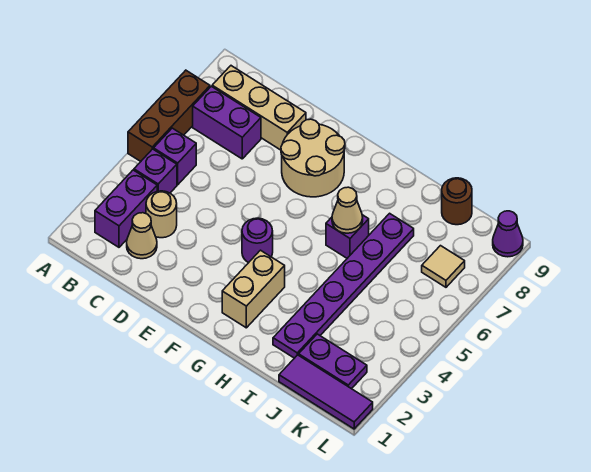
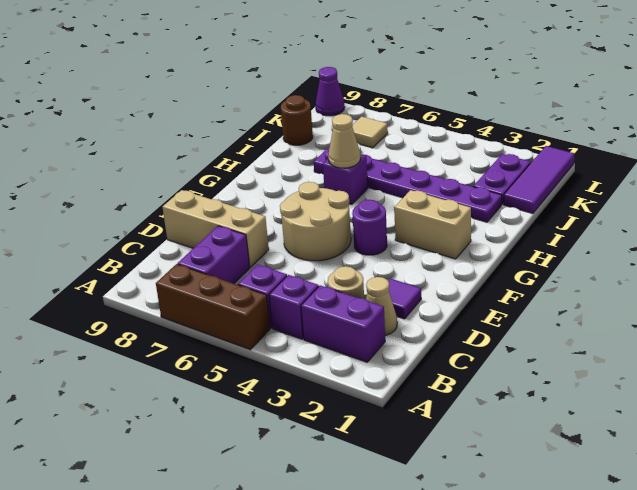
tan 1x3 brick [212,66,306,150] -> tan 1x3 brick turned to [162,190,269,267]
none -> purple 1x1 tile [388,279,421,319]
tan 2x2 round brick [281,119,345,197] -> tan 2x2 round brick moved to [280,182,351,261]

